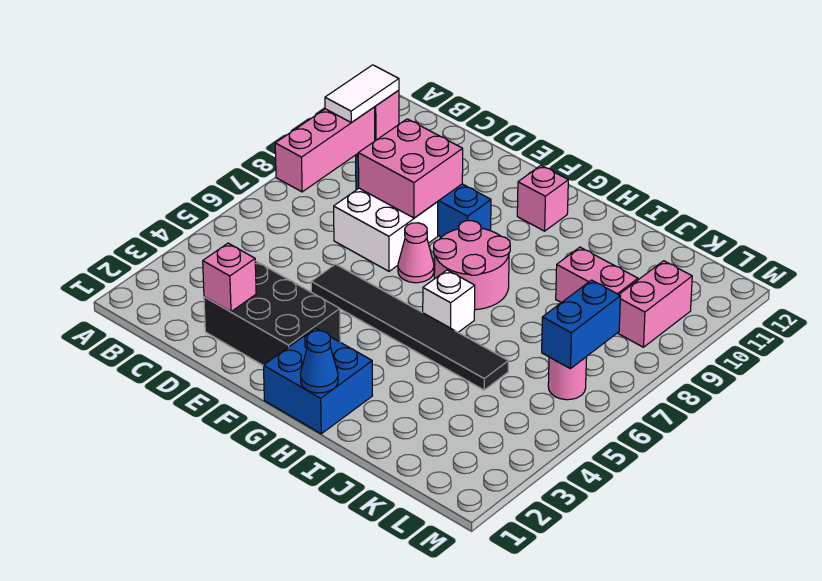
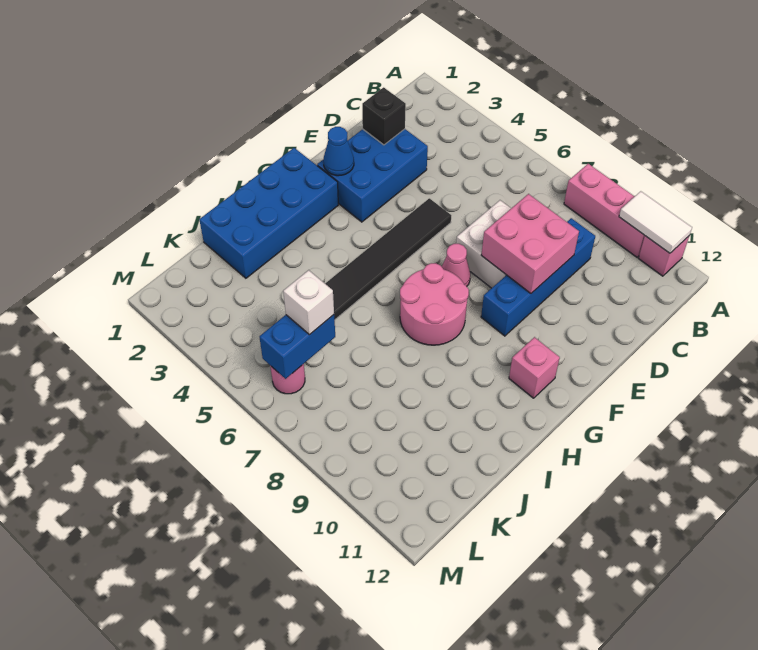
black 2x3 brick [204,261,340,365] -> blue 2x3 brick [317,129,428,222]
pink 1x1 brick [203,243,256,312] -> black 1x1 brick [362,87,406,145]
blue 2x2 brick [263,328,373,434] -> blue 2x4 brick [199,148,338,278]
blue 1x1 cone [300,331,338,393] -> blue 1x1 cone moved to [323,127,354,176]
white 1x1 brick [423,270,475,332] -> white 1x1 brick moved to [283,270,334,335]
pink 1x2 brick [556,247,638,303] -> none
blue 1x2 brick [542,280,621,369] -> blue 1x2 brick turned to [260,315,335,379]
pink 1x2 brick [618,261,692,347] -> none

